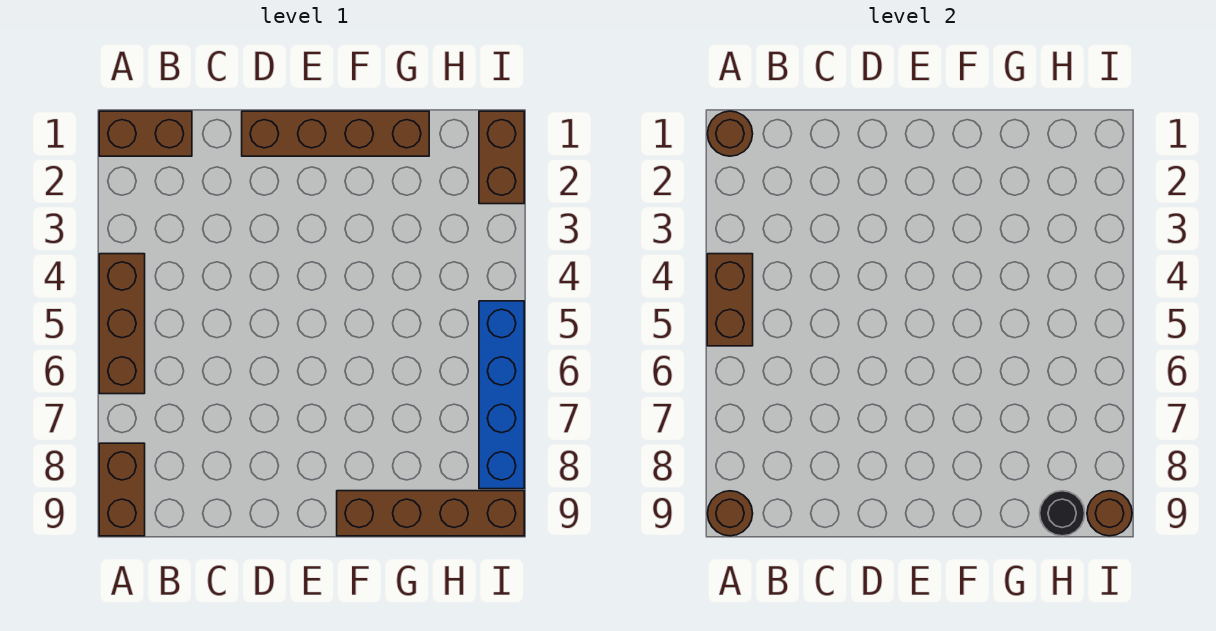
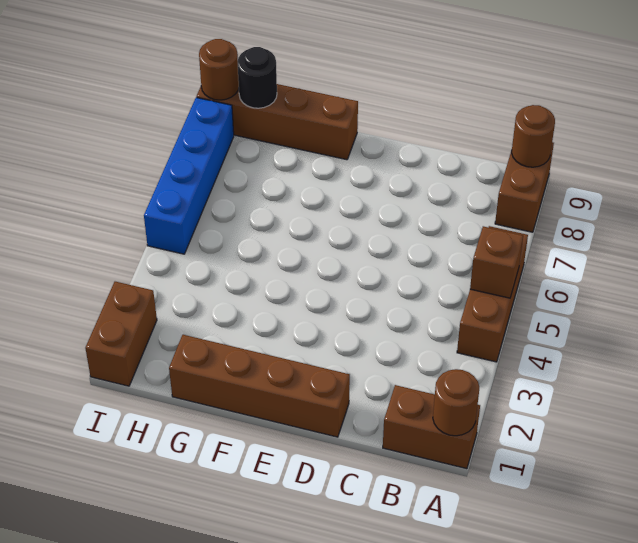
brown 1x2 brick [707,254,753,346] -> brown 1x1 brick [470,226,523,298]

